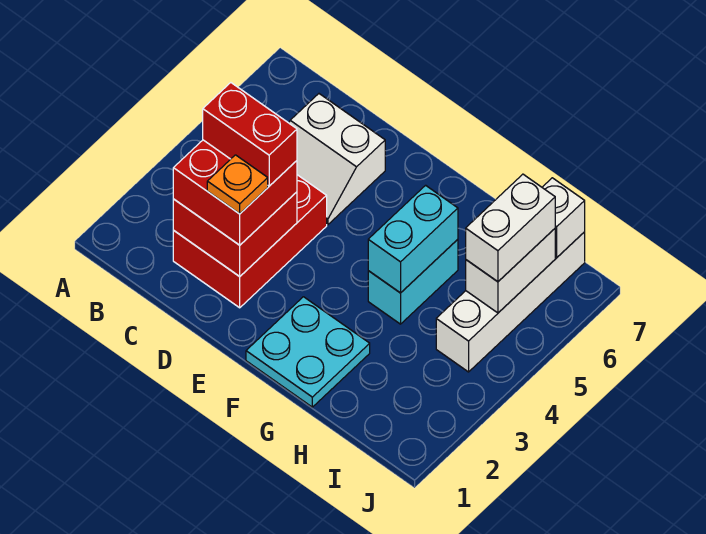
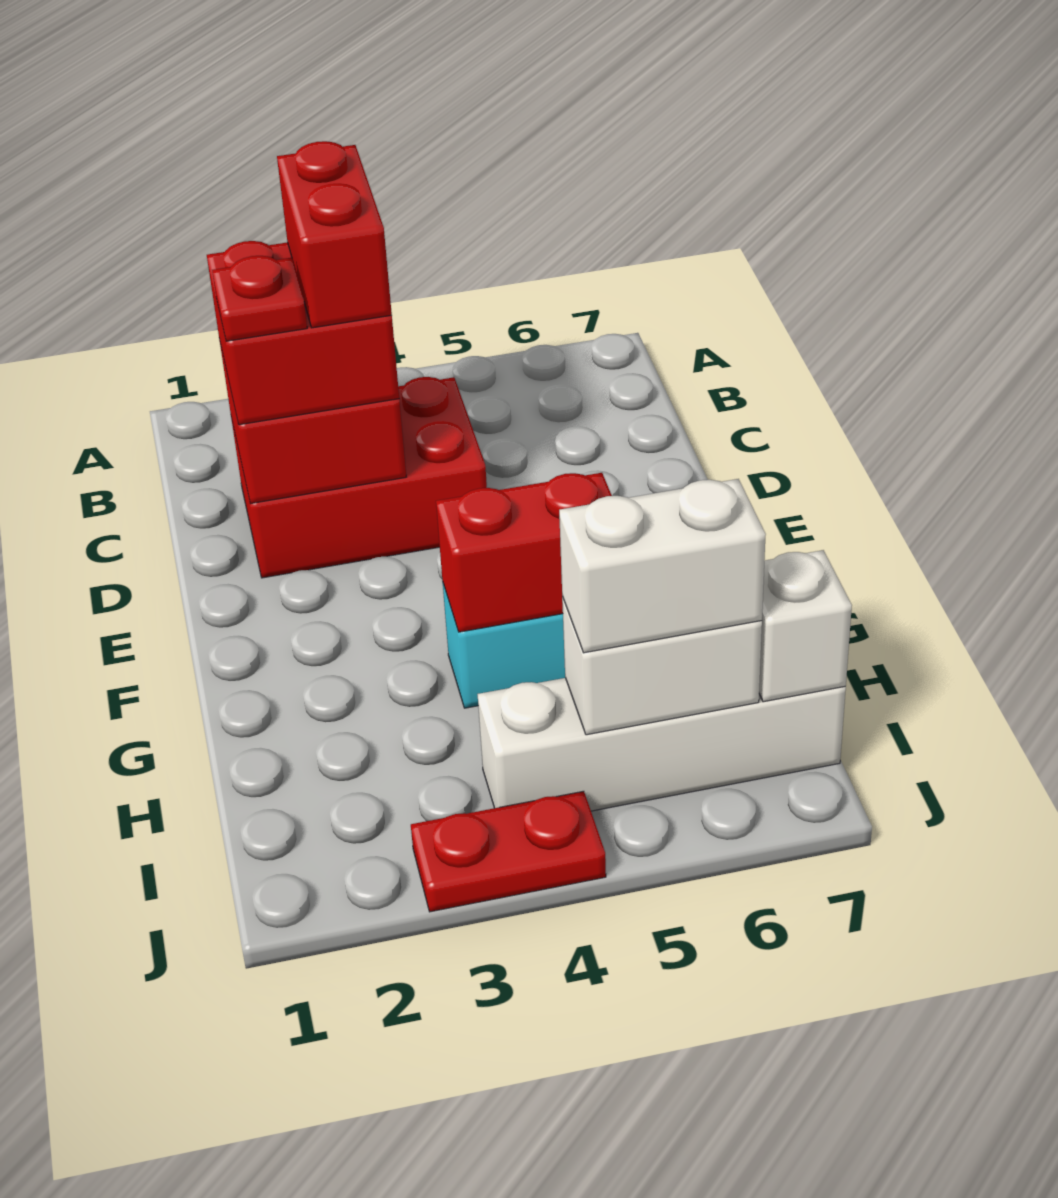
white 2x2 slope [289,94,385,225] -> none
orange 1x1 plate [207,155,268,214] -> red 1x1 plate [212,256,307,341]
cyan 2x2 plate [246,297,370,407] -> none
cyan 1x2 brick [368,185,458,293] -> red 1x2 brick [436,473,612,632]
none -> red 1x2 plate [411,791,606,912]

